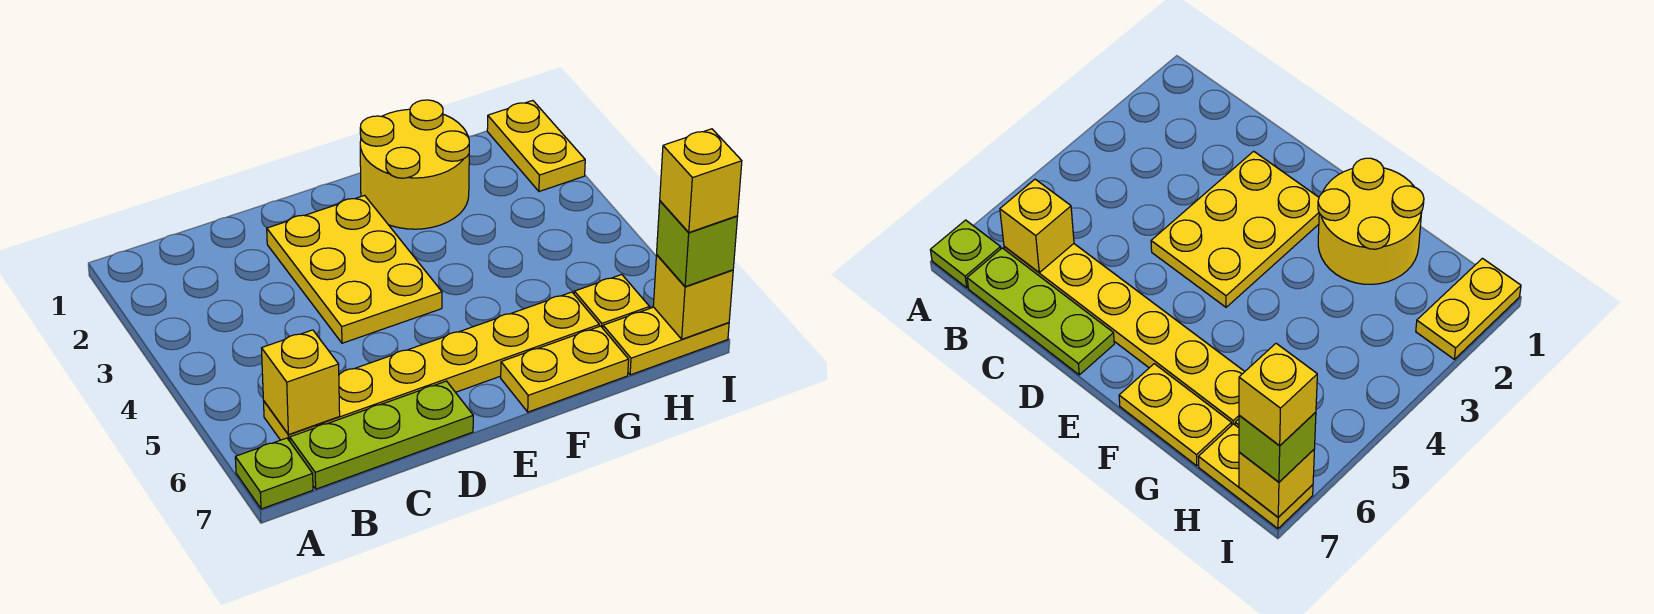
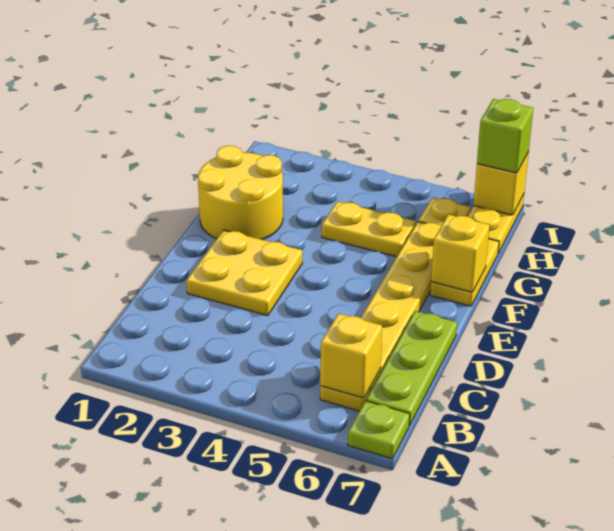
yellow 2x3 plate [267,195,442,343] -> yellow 2x2 plate [186,230,302,316]
yellow 1x2 plate [487,101,585,191] -> yellow 1x2 plate moved to [322,201,416,257]
yellow 1x1 brick [660,129,742,232] -> yellow 1x1 brick moved to [431,215,490,292]

